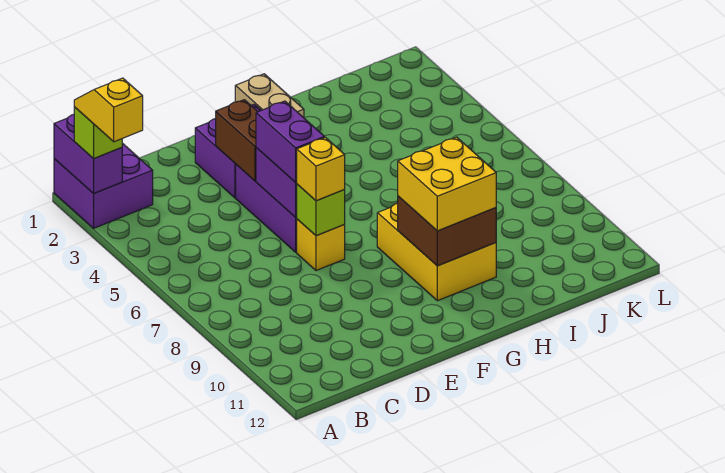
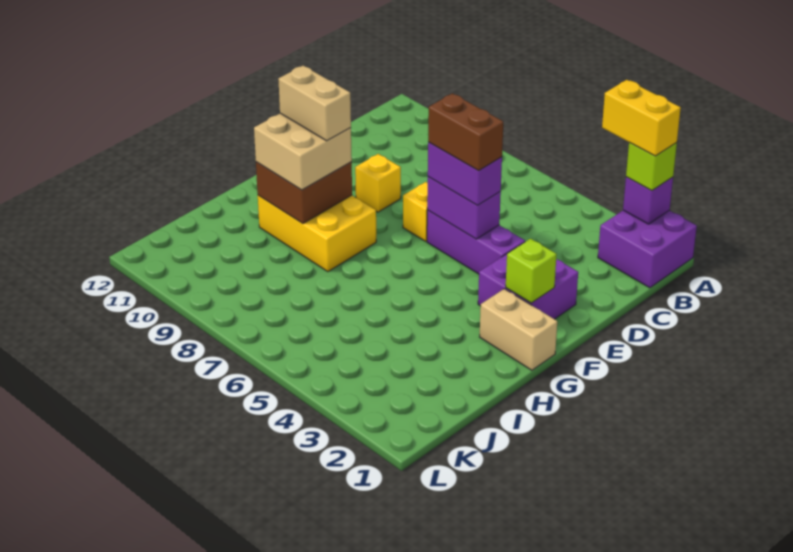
purple 1x2 brick [54,114,122,194] -> purple 1x1 brick [623,177,673,224]
yellow 1x2 slope [74,78,143,142] -> yellow 1x2 brick [602,80,681,156]
brown 1x2 brick [216,100,258,181] -> brown 1x2 brick moved to [428,93,503,171]
lime 1x1 brick [296,184,345,236] -> lime 1x1 brick moved to [506,239,557,303]
yellow 1x1 brick [296,137,345,201] -> yellow 1x1 brick moved to [355,154,401,212]
yellow 2x2 brick [398,137,496,231] -> tan 2x2 brick [254,113,352,190]
none -> tan 1x2 brick [278,66,351,141]

